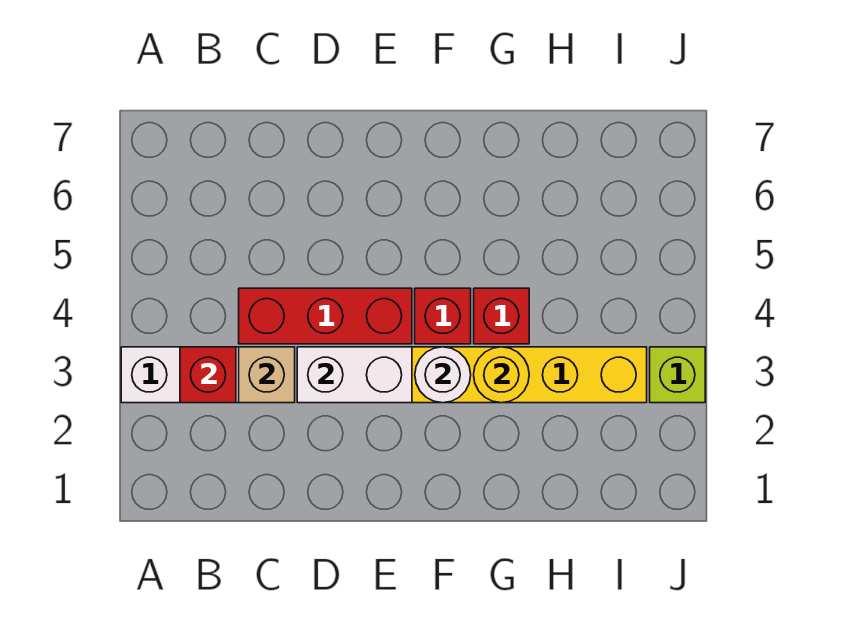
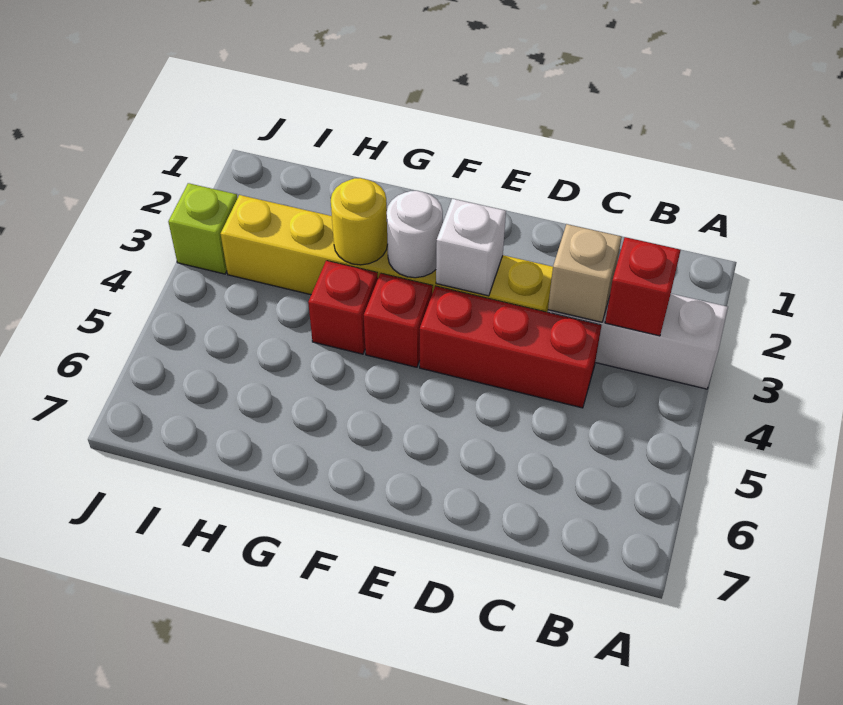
white 1x2 brick [297,347,412,403] -> white 1x1 brick [436,199,506,296]

